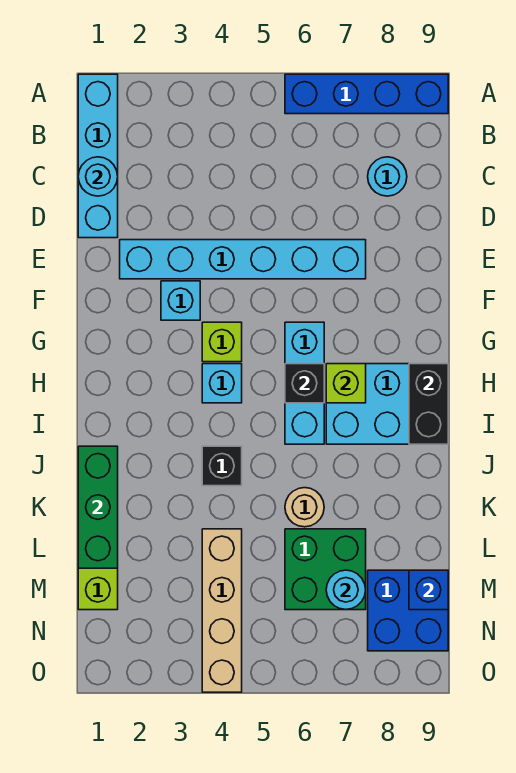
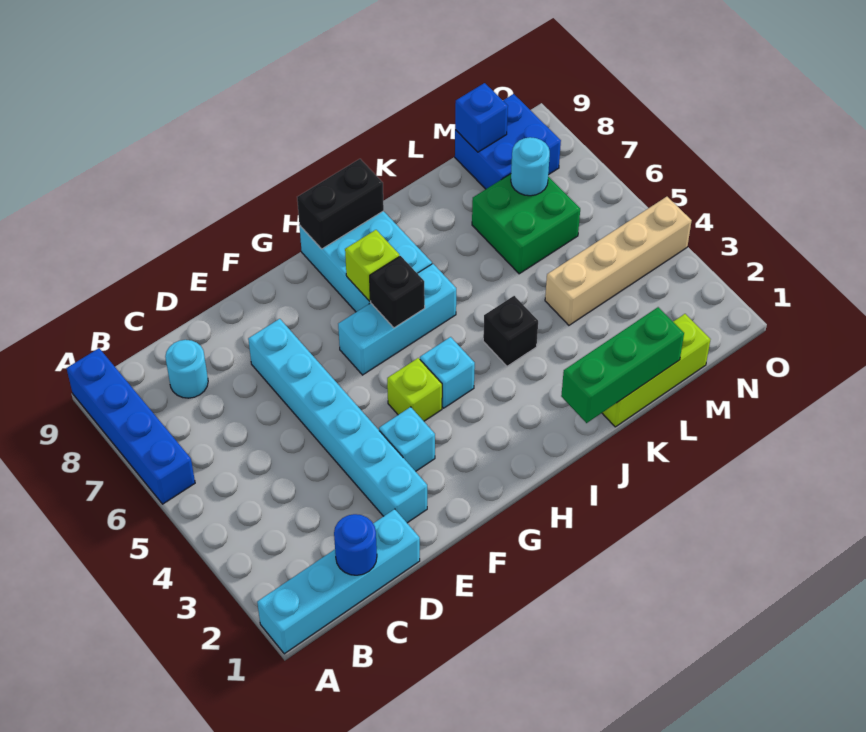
cyan 1x1 round brick [78,157,118,196] -> blue 1x1 round brick [334,514,377,575]
tan 1x1 round brick [285,488,324,527] -> none

